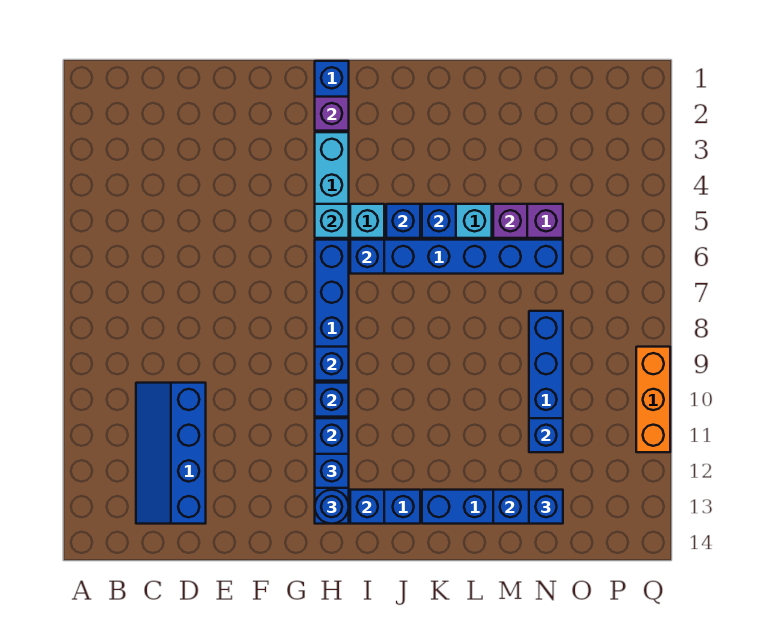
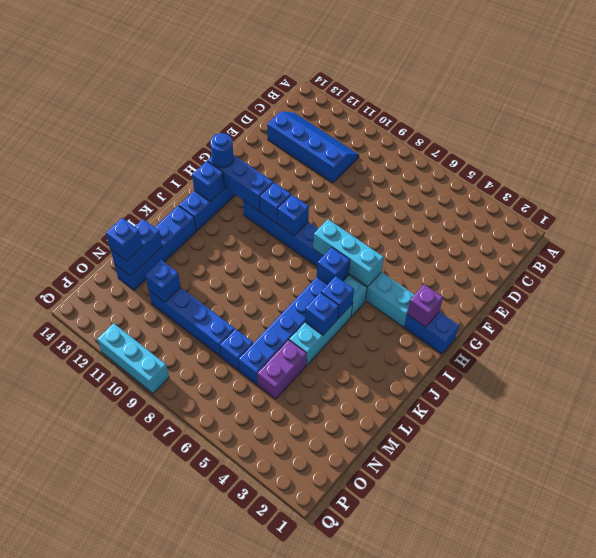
cyan 1x1 brick [315,204,349,238] -> cyan 1x3 brick [313,219,384,287]
blue 1x1 brick [315,454,349,488] -> blue 1x1 brick moved to [220,329,253,371]
purple 1x1 brick [493,204,527,238] -> none
orange 1x3 brick [636,347,670,452] -> cyan 1x3 brick [97,323,169,393]

